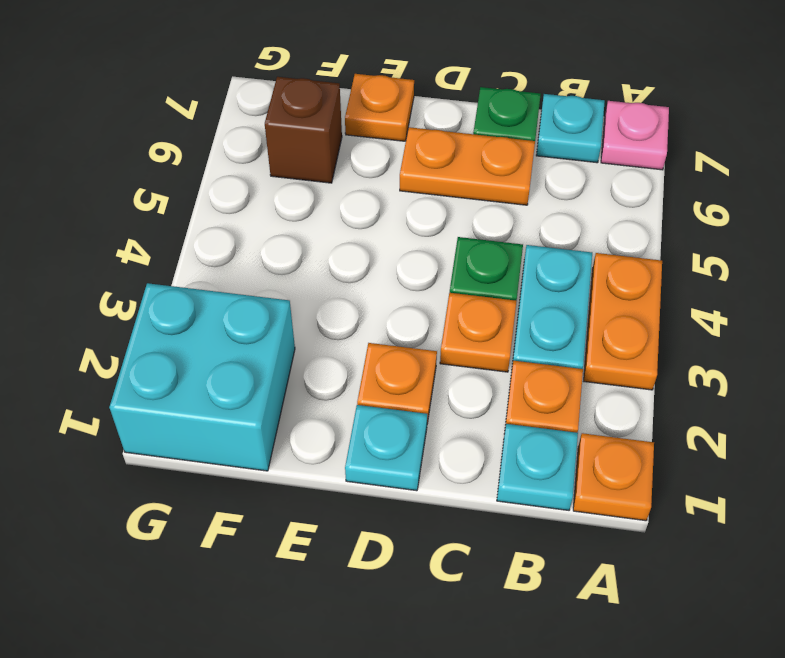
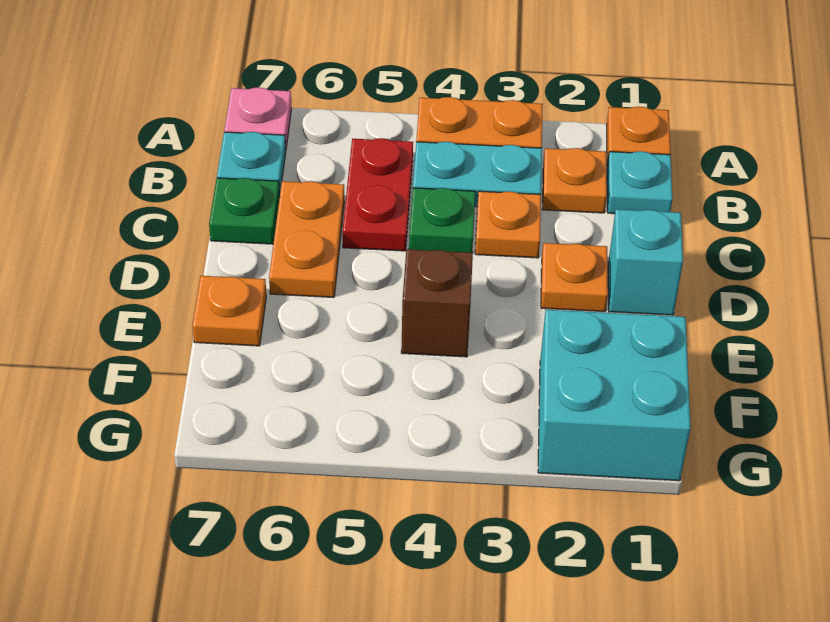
none -> red 1x2 plate [343,138,413,251]
cyan 1x1 plate [345,405,427,491] -> cyan 1x1 brick [608,209,683,315]
brown 1x1 brick [265,77,342,183] -> brown 1x1 brick moved to [401,249,473,357]

